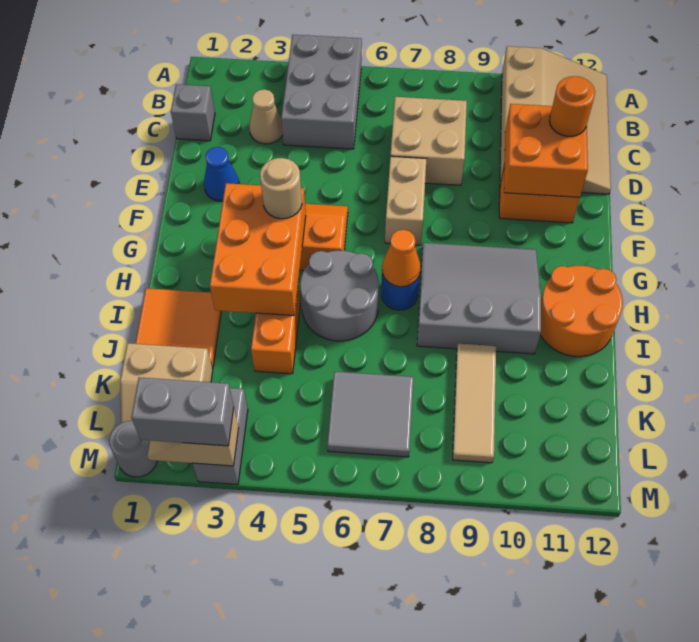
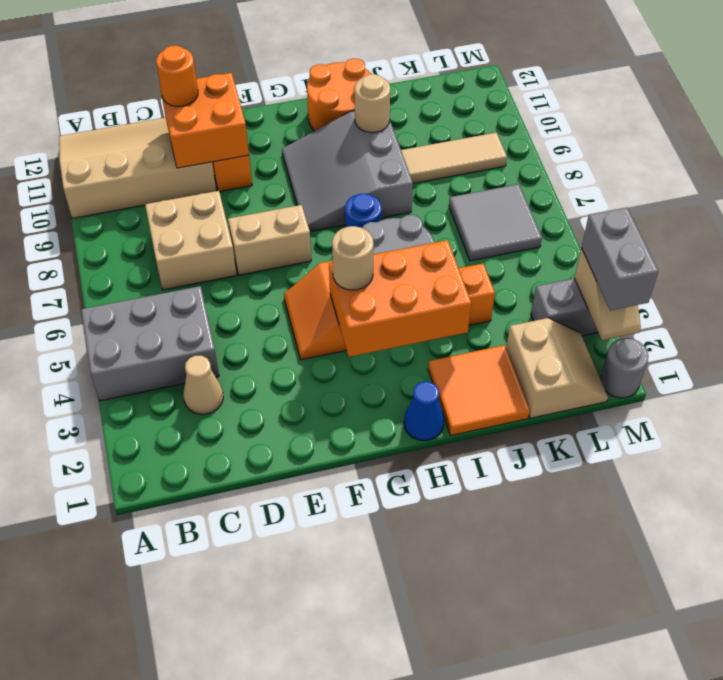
grey 1x1 brick [171,84,215,141] -> none
blue 1x1 cone [204,147,239,201] -> blue 1x1 cone moved to [404,382,444,441]
orange 1x1 cone [382,230,421,287] -> none
none -> tan 1x1 round brick [355,74,390,133]

